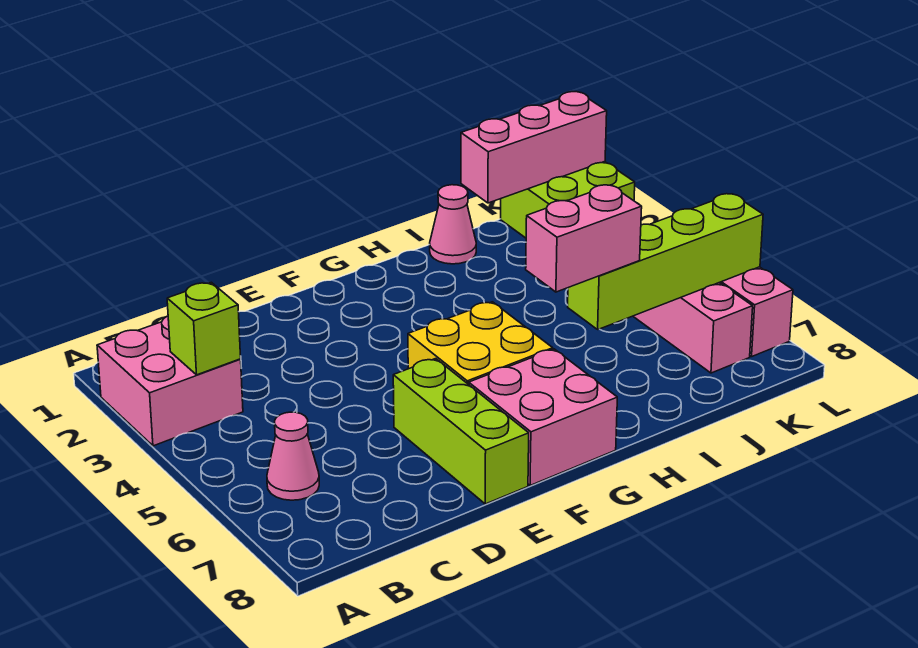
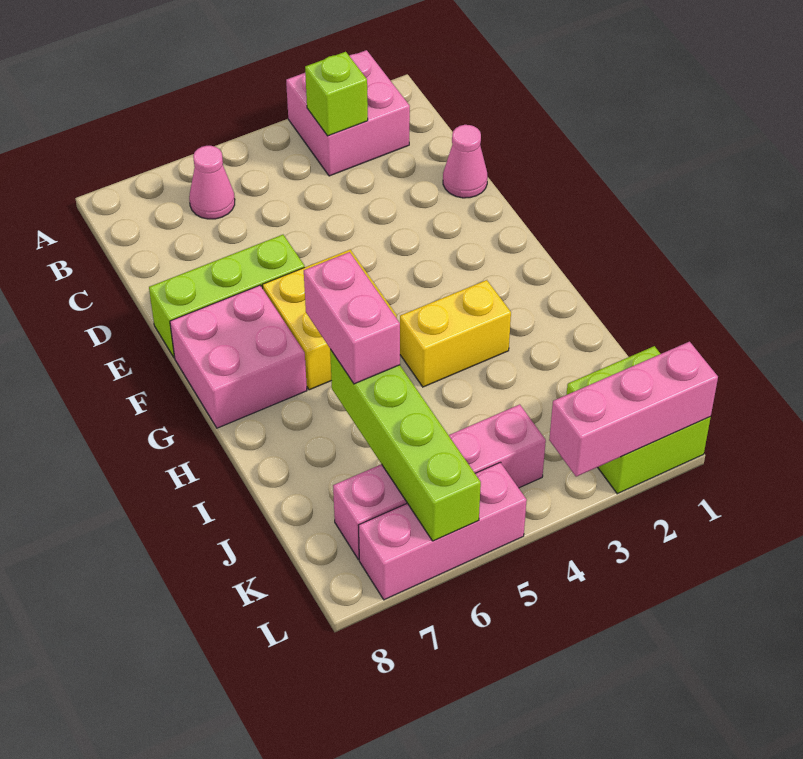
none -> yellow 1x2 brick [400,280,511,387]
pink 1x1 cone [430,185,476,264] -> pink 1x1 cone moved to [443,125,488,198]
pink 1x3 brick [461,92,607,203] -> pink 1x3 brick turned to [549,342,718,477]

